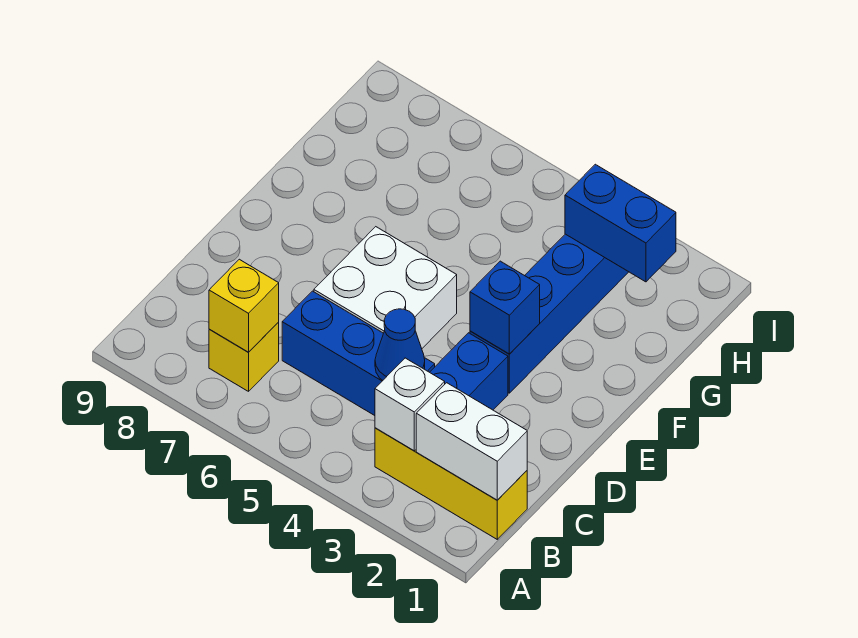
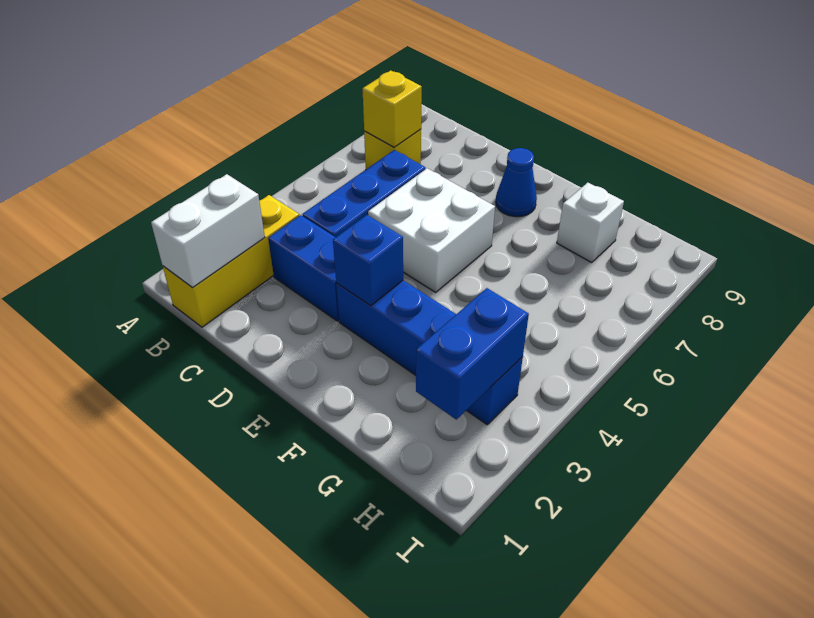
white 1x1 brick [375,358,445,451] -> white 1x1 brick moved to [557,183,624,262]
blue 1x1 cone [375,309,425,380] -> blue 1x1 cone moved to [496,148,537,217]

